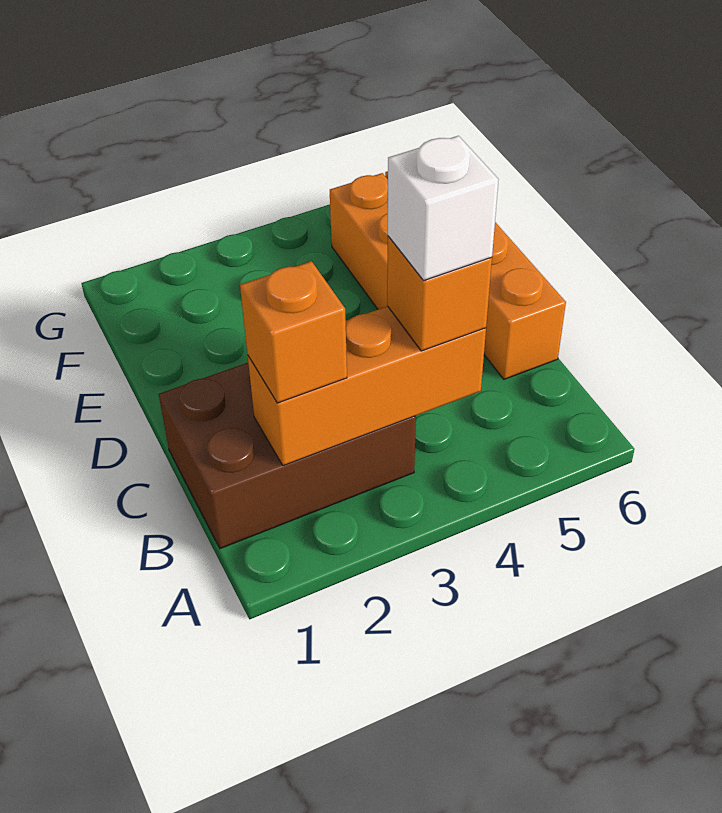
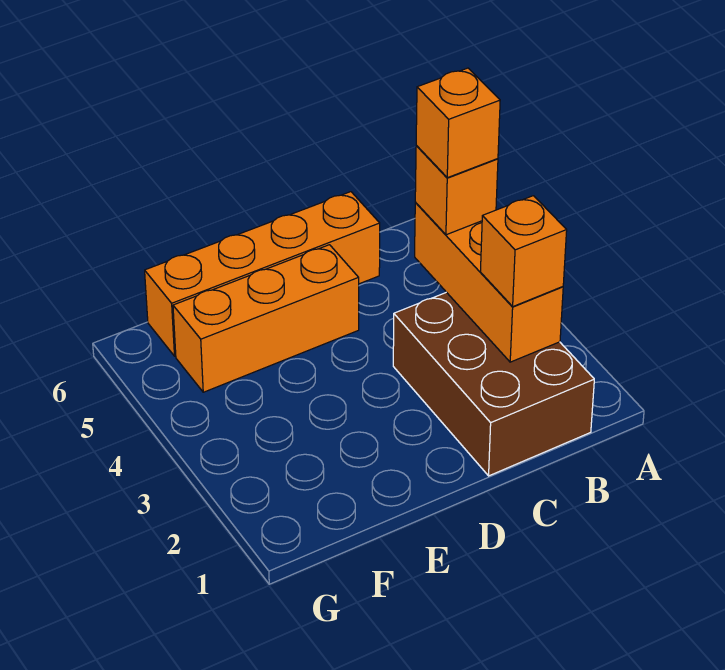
white 1x1 brick [388,136,499,280] -> orange 1x1 brick [416,68,500,178]

